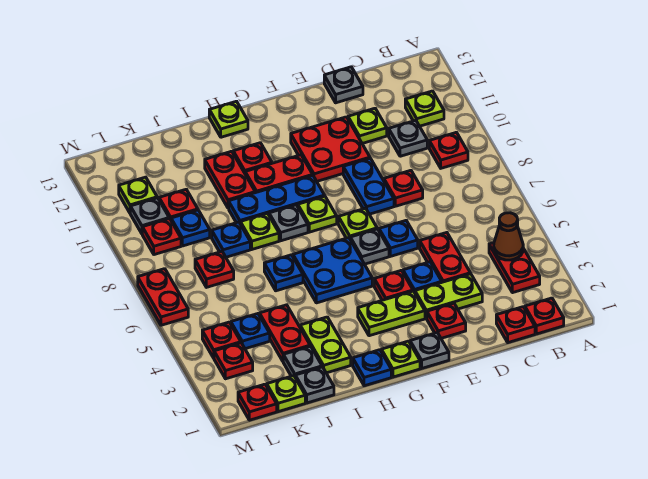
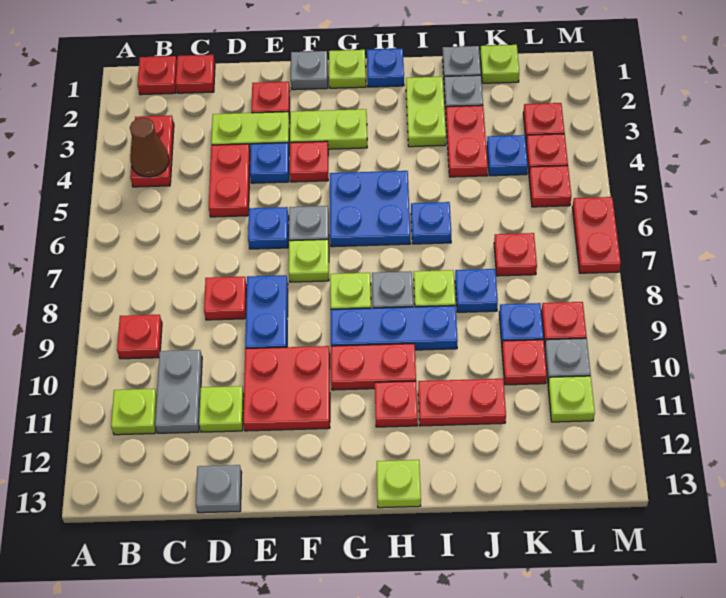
grey 1x1 plate [389,120,427,156] -> grey 1x2 plate [155,350,202,433]
red 1x2 plate [205,151,255,208] -> red 1x2 plate turned to [418,379,506,426]
red 1x1 plate [238,384,277,420] -> red 1x1 plate moved to [529,166,571,207]

